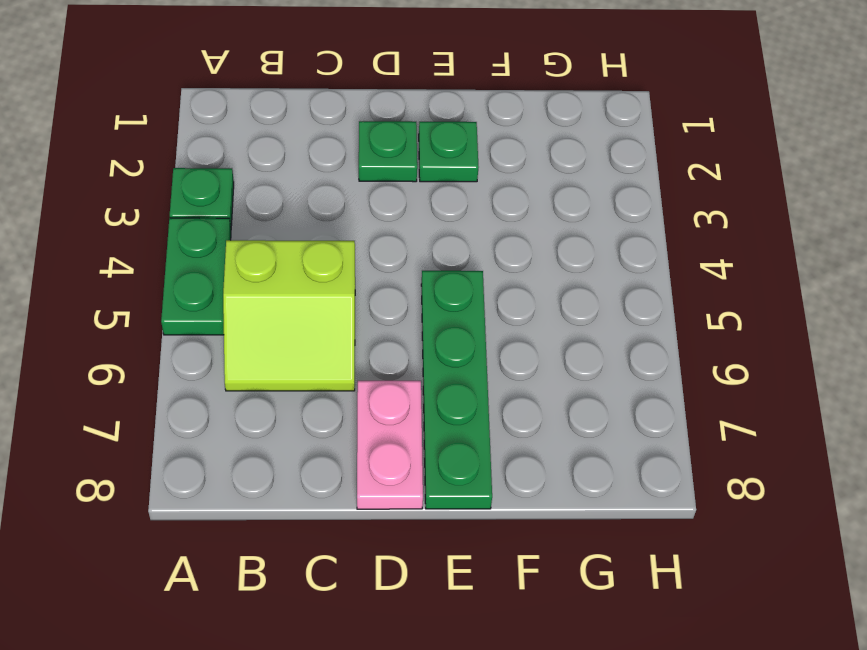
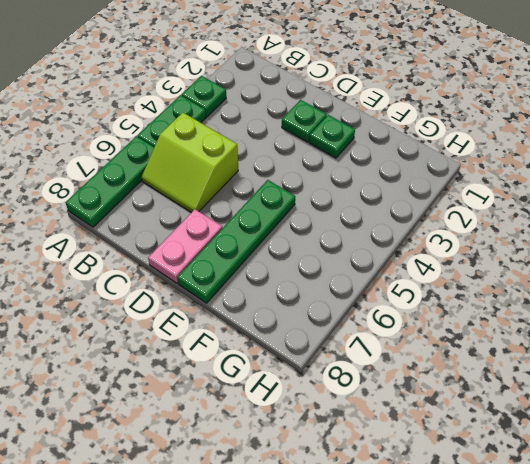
none -> green 1x3 plate [66,136,154,227]

